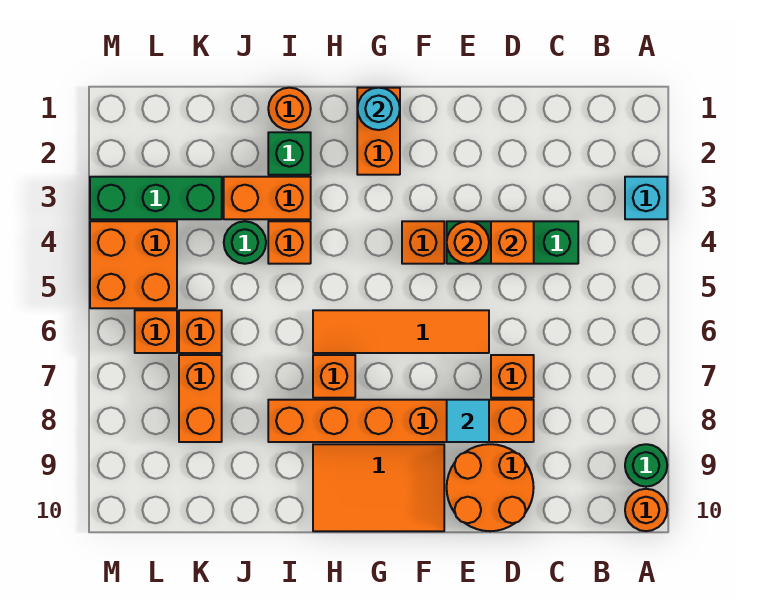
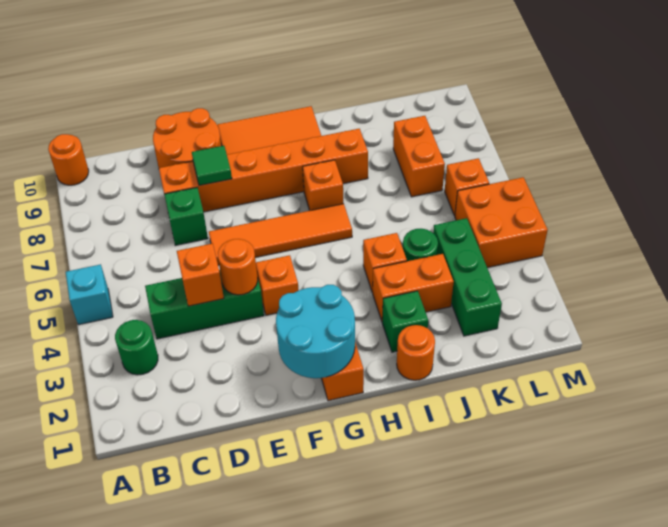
cyan 1x1 brick [625,177,667,219] -> cyan 1x1 brick moved to [66,264,113,325]
green 1x1 round brick [625,444,667,487] -> green 1x1 round brick moved to [115,320,158,375]
orange 1x1 brick [491,355,534,398] -> green 1x1 brick [164,188,208,246]
cyan 1x1 tile [447,400,489,442] -> green 1x1 tile [192,146,232,185]
cyan 1x1 round brick [357,88,400,130] -> cyan 2x2 round brick [276,285,355,378]
green 1x3 brick [90,177,222,219] -> green 1x3 brick turned to [433,218,502,336]
orange 1x1 brick [179,310,222,353] -> none

